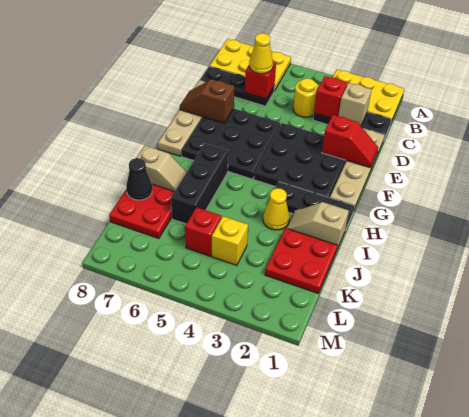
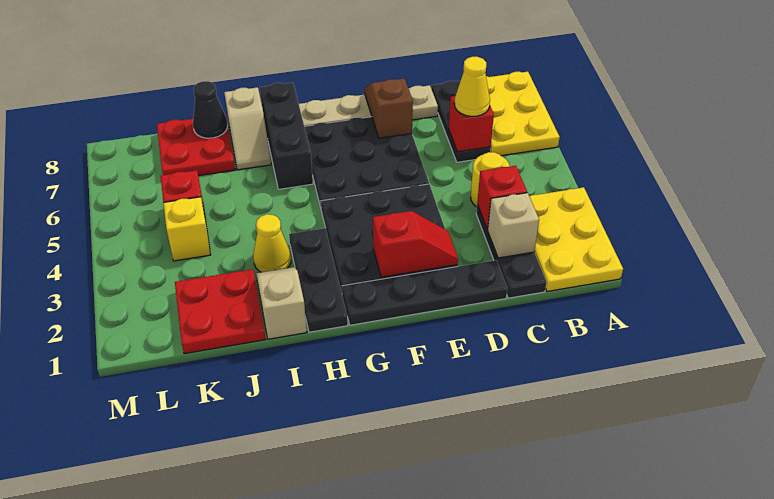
tan 1x4 plate [330,129,384,209] -> black 1x4 plate [342,260,507,325]
red 1x2 slope [322,115,378,168] -> red 1x2 slope turned to [373,211,458,277]
black 1x3 brick [171,143,228,224] -> black 1x3 brick turned to [260,83,313,189]

